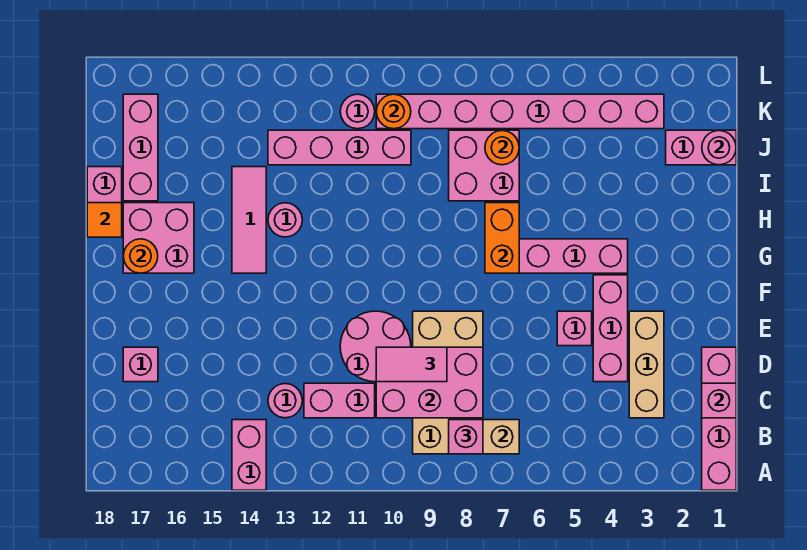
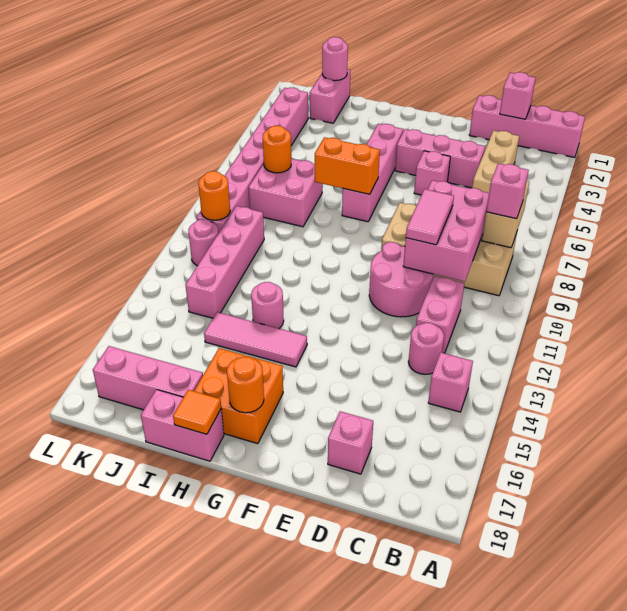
pink 1x2 brick [232,420,266,490] -> pink 1x1 brick [428,353,473,412]
tan 1x3 brick [629,311,664,418] -> tan 1x3 brick turned to [472,131,519,193]
pink 2x2 brick [123,203,194,273] -> orange 2x2 brick [194,348,283,444]

